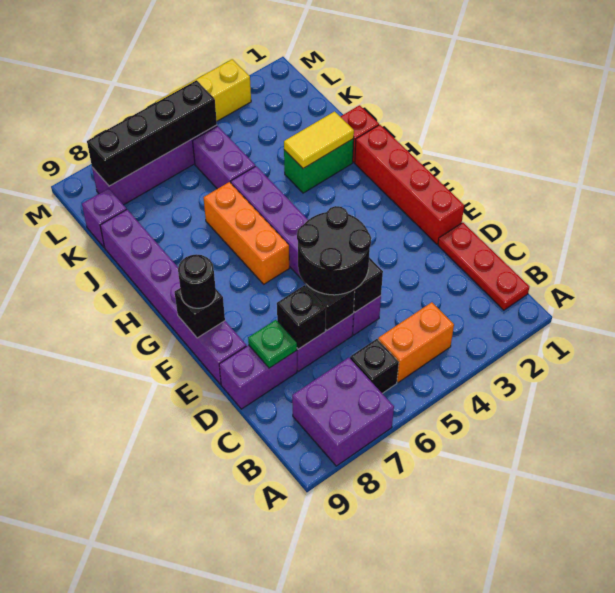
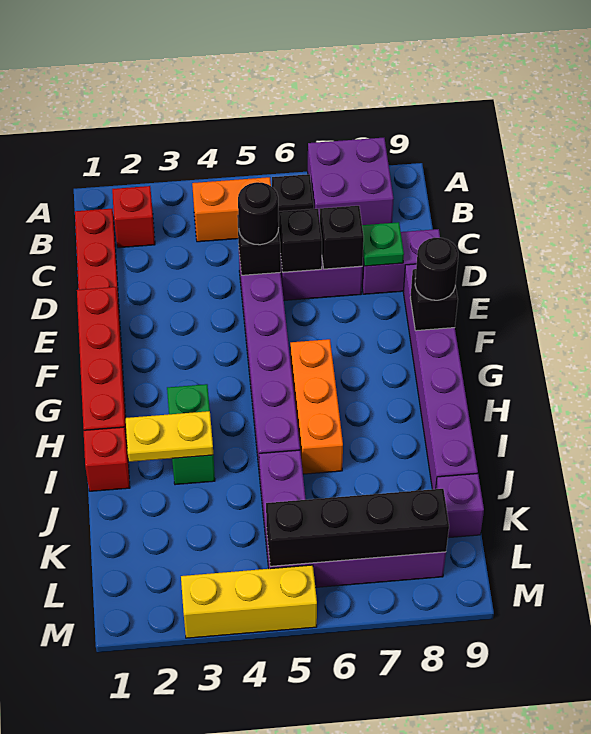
none -> red 1x1 brick [112,186,155,248]
black 2x2 round brick [297,206,371,295] -> black 1x1 round brick [238,182,279,245]
green 1x2 brick [284,139,354,193] -> green 1x2 brick turned to [167,384,215,485]
yellow 1x2 tile [284,112,354,169] -> yellow 1x2 plate [126,411,213,462]

